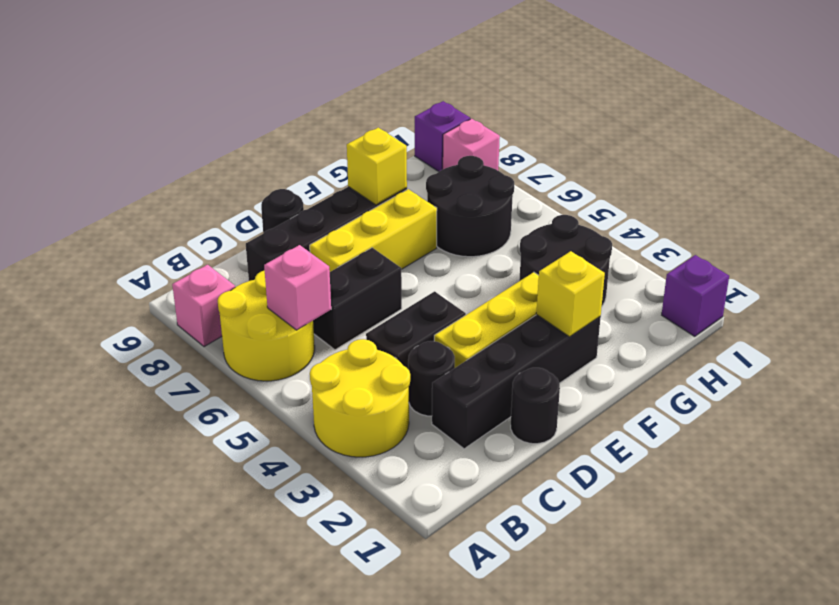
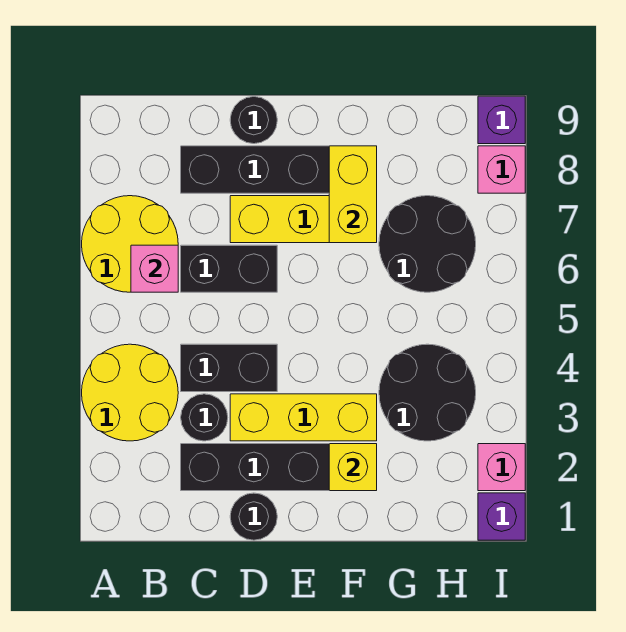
pink 1x1 brick [172,265,235,347] -> pink 1x1 brick moved to [478,444,525,491]
yellow 1x1 brick [347,128,407,205] -> yellow 1x2 brick [329,146,377,243]

